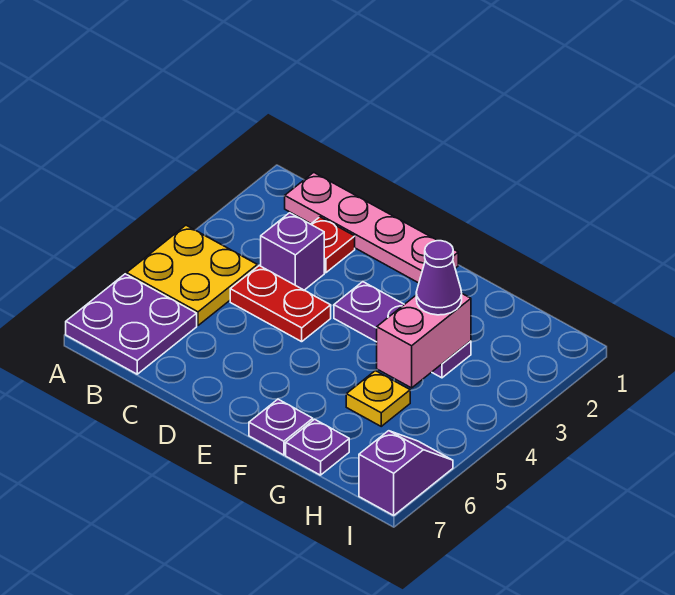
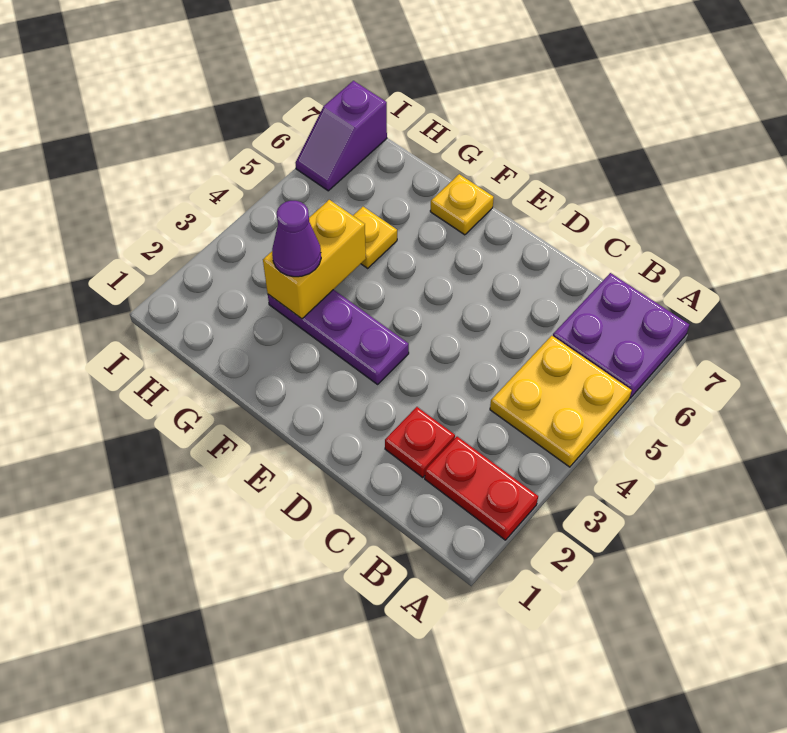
pink 1x4 plate [285,172,458,283] -> none
purple 1x1 brick [261,213,324,290] -> none
red 1x2 plate [230,266,331,342] -> red 1x2 plate moved to [425,437,538,540]
purple 1x1 plate [249,399,313,455] -> yellow 1x1 plate [430,174,494,235]
pink 1x2 brick [377,294,471,388] -> yellow 1x2 brick [263,200,366,319]
purple 1x1 plate [286,419,349,475] -> none

